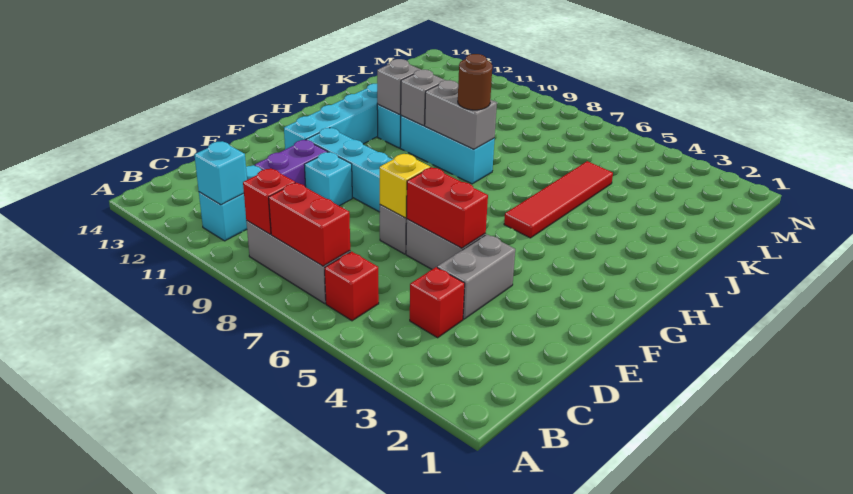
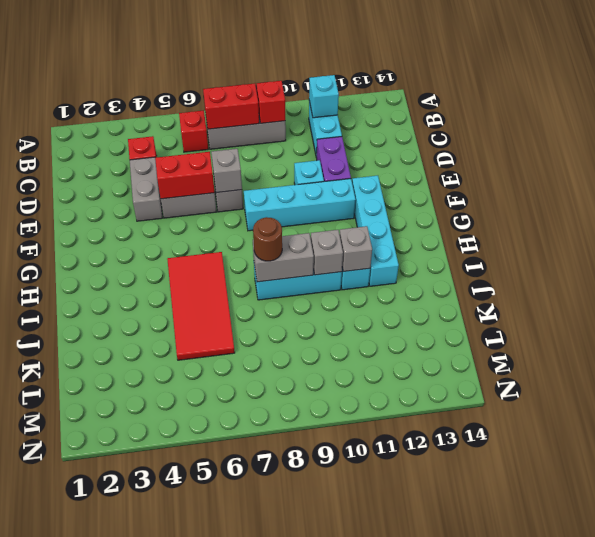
yellow 1x1 brick [380,154,430,218] -> grey 1x1 brick [211,149,242,193]
red 1x4 tile [504,161,613,238] -> red 2x4 tile [167,252,235,360]

